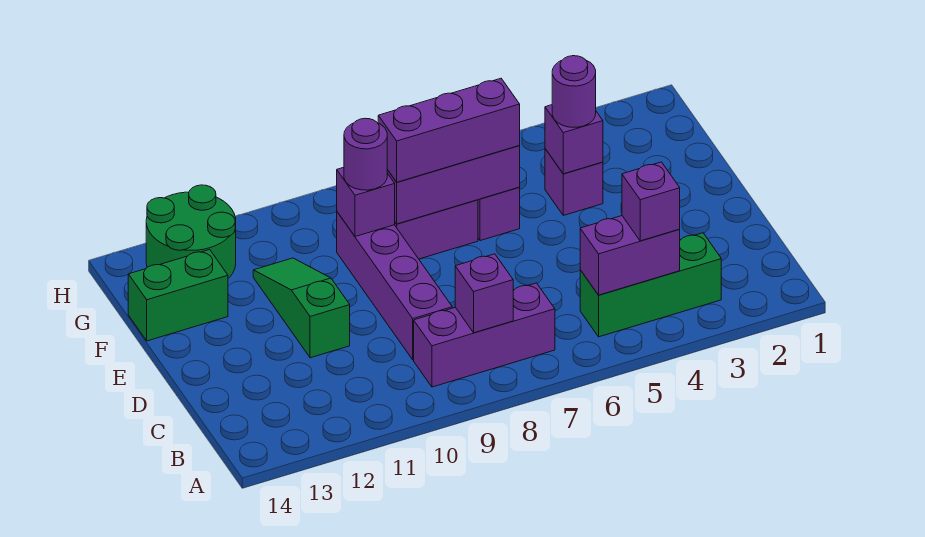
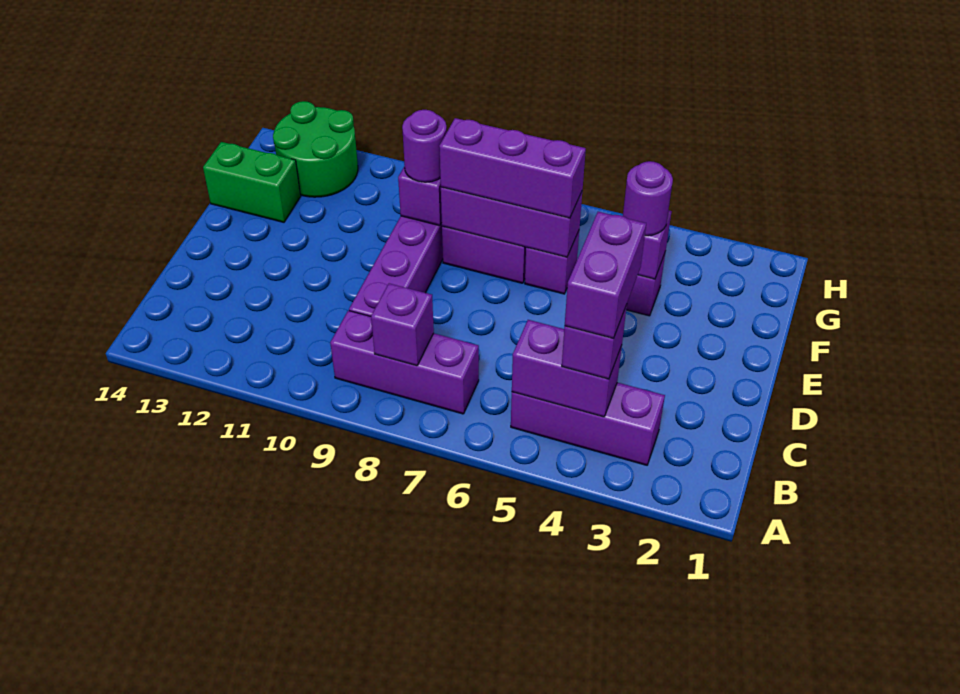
green 1x3 brick [580,233,721,337] -> purple 1x3 brick [511,382,665,465]
none -> purple 1x2 brick [565,212,646,338]
green 1x3 slope [253,258,350,358] -> none

